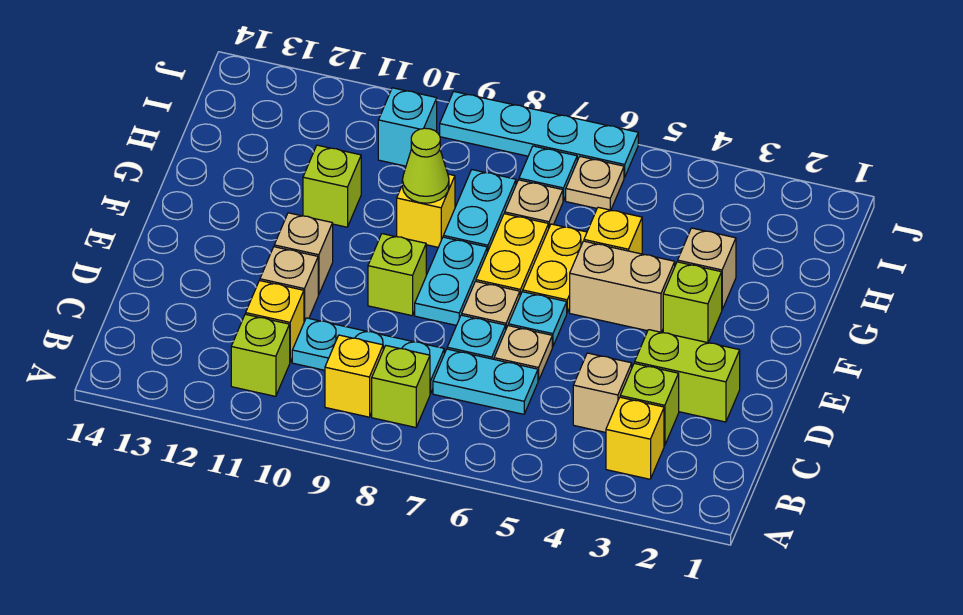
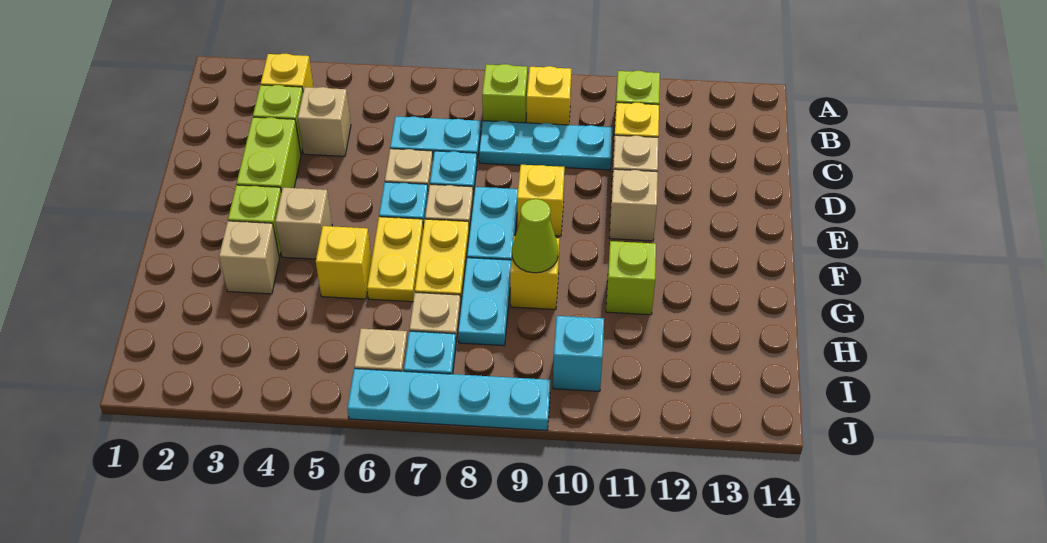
lime 1x2 brick [635,330,740,422] -> lime 1x2 brick turned to [237,117,301,192]
lime 1x1 brick [368,234,426,316] -> yellow 1x1 brick [517,165,565,236]
tan 1x2 brick [570,241,675,332] -> tan 1x1 brick [275,188,332,259]

